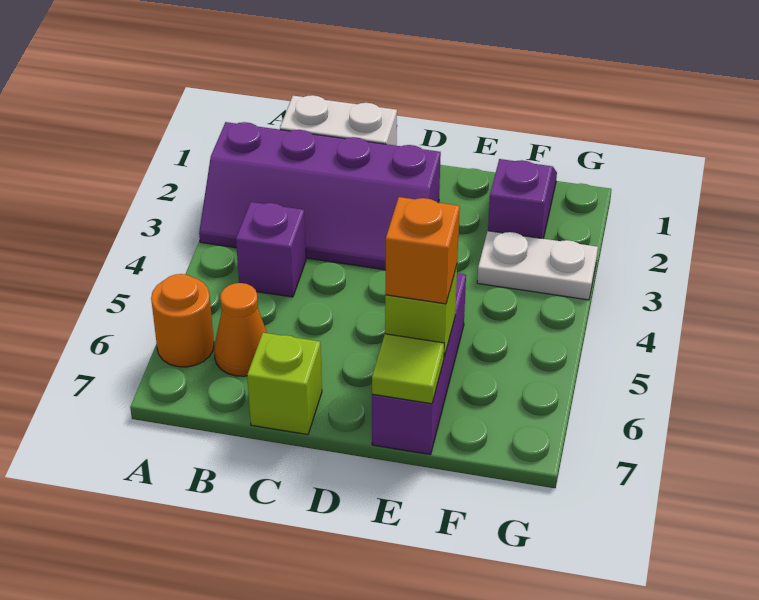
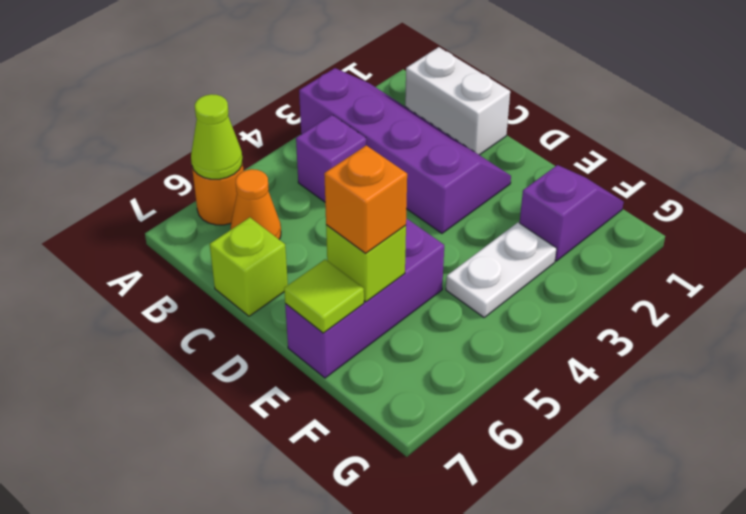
purple 2x4 slope [199,122,441,270] -> purple 2x4 slope turned to [299,68,511,233]
none -> lime 1x1 cone [191,94,242,179]
white 1x2 plate [477,231,598,300] -> white 1x2 plate turned to [446,223,557,317]

